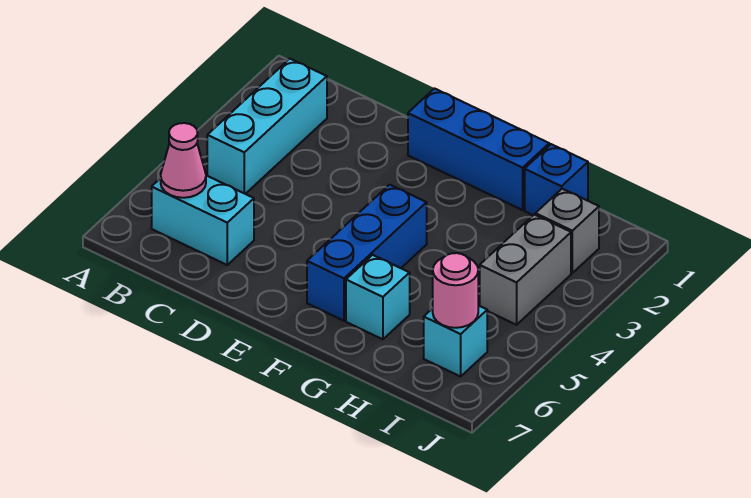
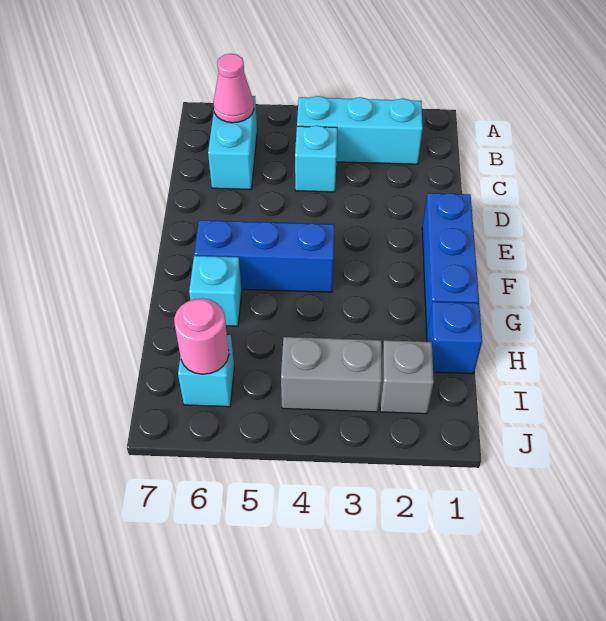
none -> cyan 1x1 brick [295,125,337,192]

